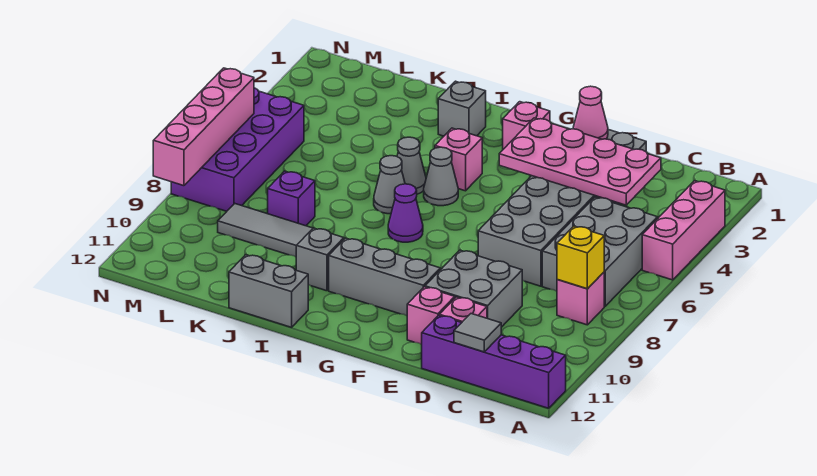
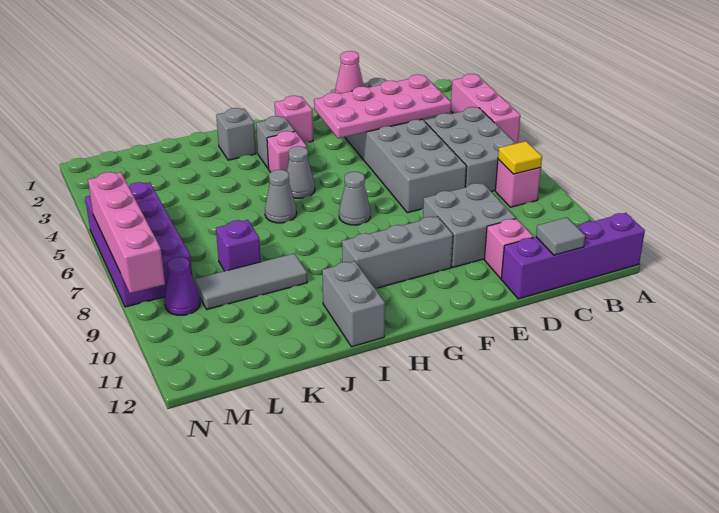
yellow 1x1 brick [557,226,604,289] -> yellow 1x1 tile [498,141,542,174]
pink 1x1 brick [407,287,455,345] -> none
purple 1x1 cone [388,184,423,242] -> purple 1x1 cone moved to [165,257,200,315]
grey 1x1 cone [397,137,426,194] -> grey 1x1 cone moved to [339,172,370,225]
grey 1x1 brick [296,228,344,291] -> grey 1x1 brick moved to [256,116,295,169]
grey 1x2 brick [229,255,308,327] -> grey 1x2 brick turned to [322,261,385,347]

